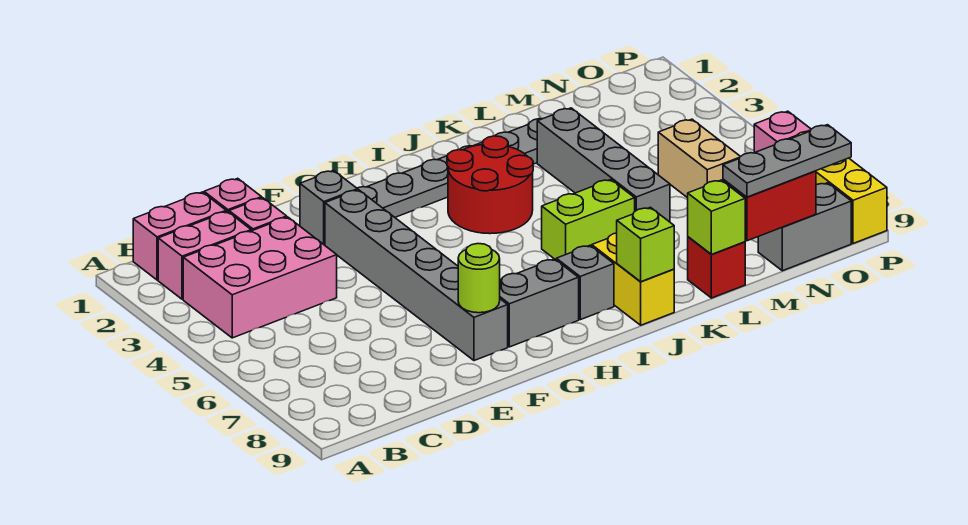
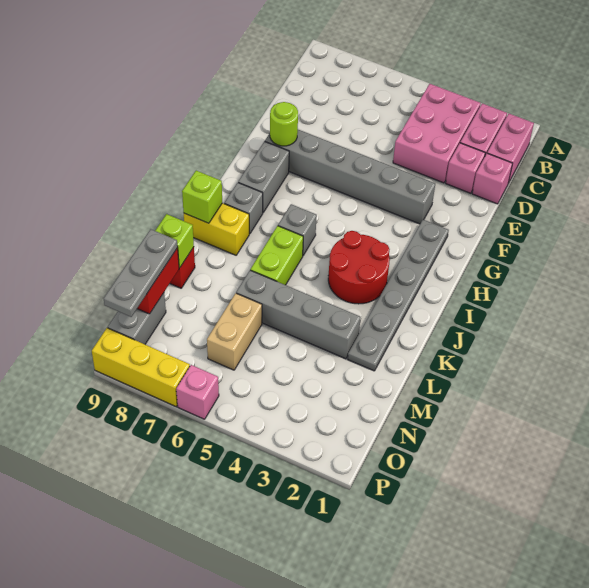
grey 1x1 brick [300,171,358,245] -> grey 1x1 brick moved to [278,204,317,255]
tan 1x2 brick [658,119,740,198] -> tan 1x2 brick turned to [207,293,262,370]

